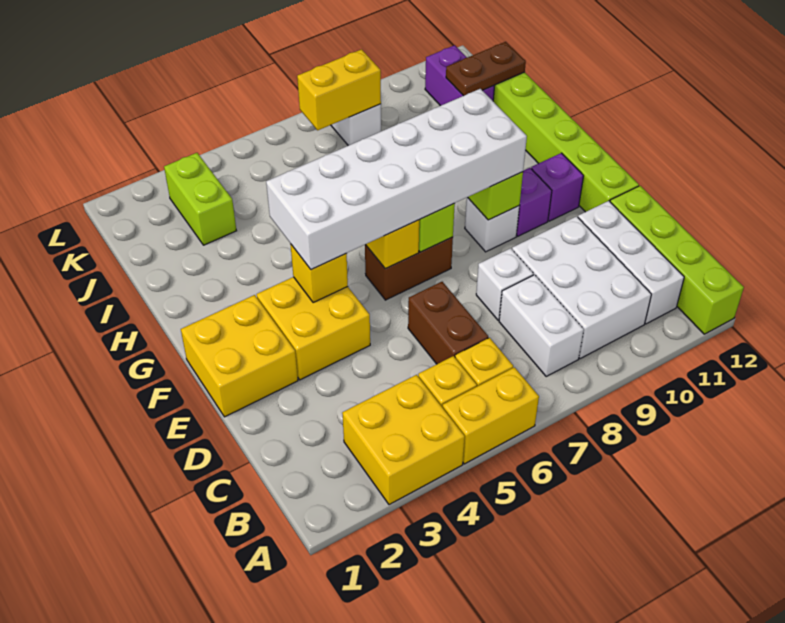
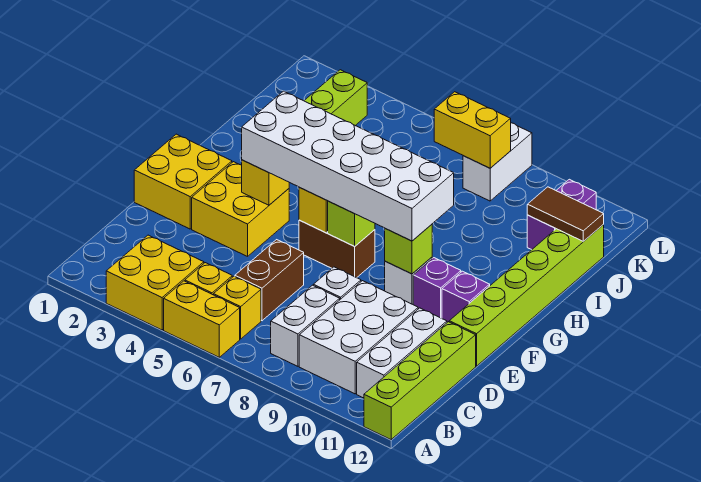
brown 1x2 plate [446,42,526,96] -> brown 1x2 tile [527,187,604,241]

